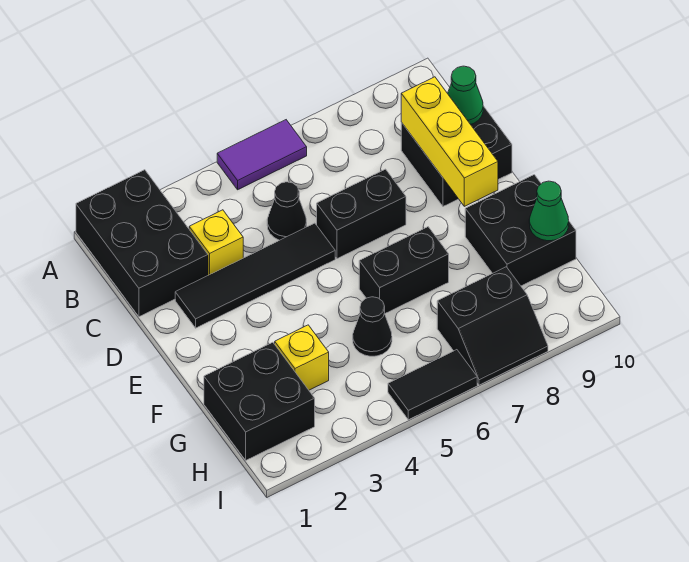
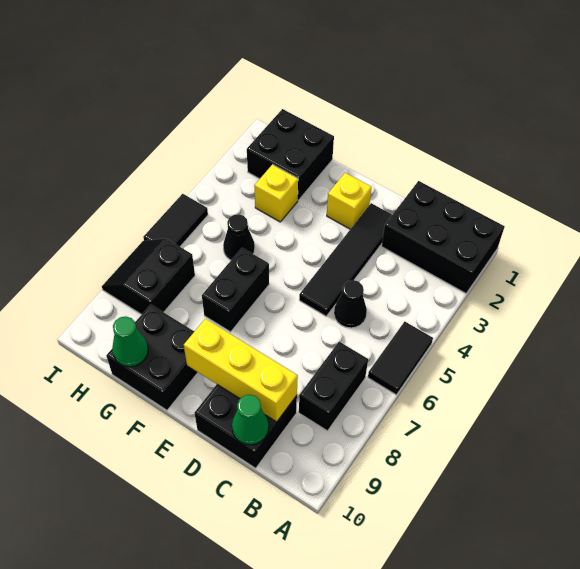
purple 1x2 tile [217,120,307,190] -> black 1x2 tile [368,321,433,395]
yellow 1x1 brick [189,210,243,275] -> yellow 1x1 brick moved to [327,173,372,229]
black 1x2 brick [317,169,406,259] -> black 1x2 brick moved to [299,342,368,431]

